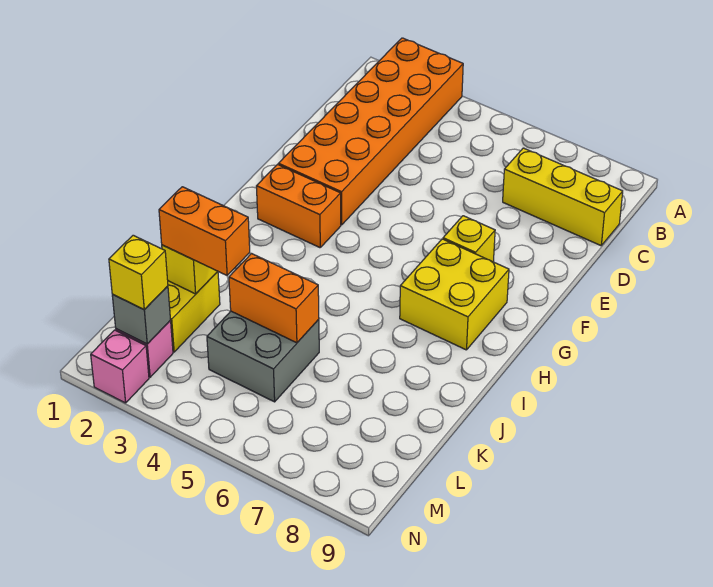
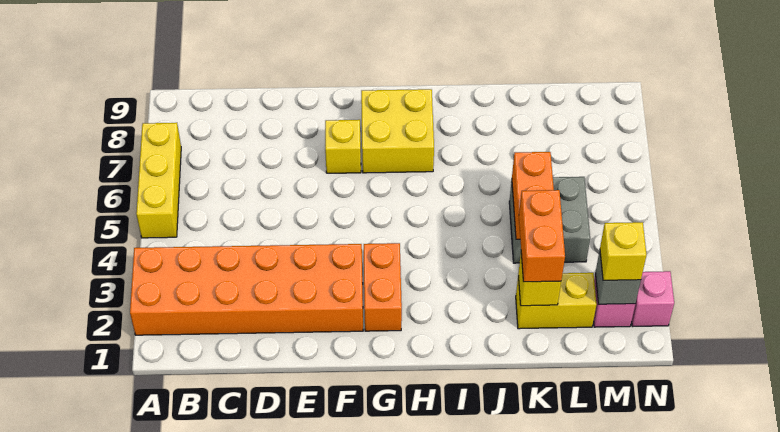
yellow 1x3 brick [503,148,623,246] -> yellow 1x3 brick moved to [136,123,181,238]

